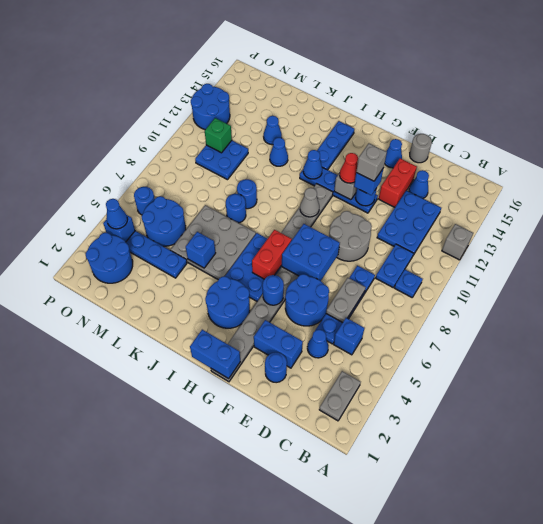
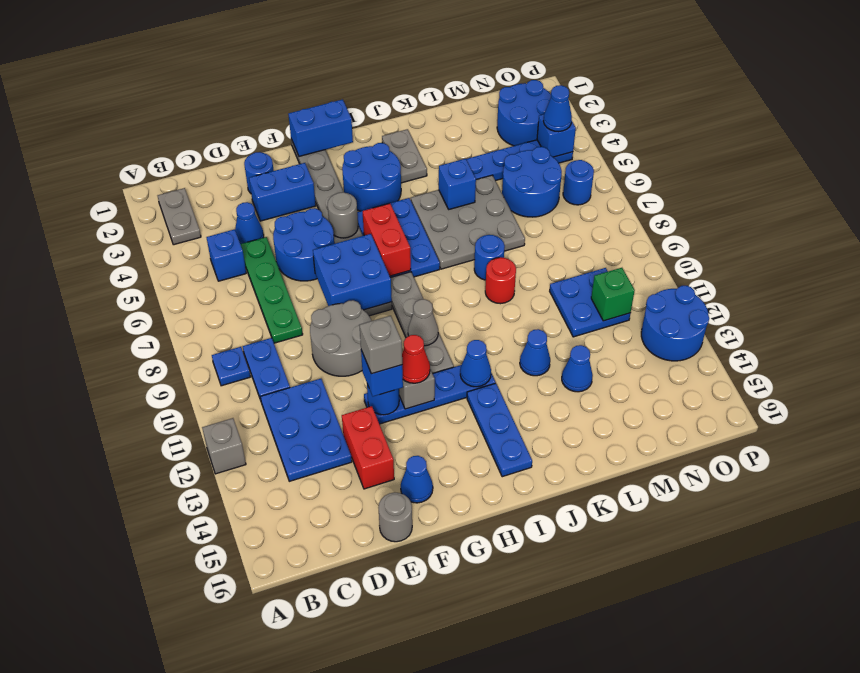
blue 1x4 plate [315,266,375,344] -> green 1x4 plate [240,237,303,343]
grey 1x2 plate [326,278,366,323] -> grey 1x2 plate moved to [382,129,427,183]
blue 1x1 cone [409,170,429,198] -> none
blue 1x1 round brick [263,275,284,305] -> grey 1x1 round brick [328,192,358,238]
blue 1x1 round brick [237,179,257,209] -> red 1x1 round brick [485,257,516,304]

